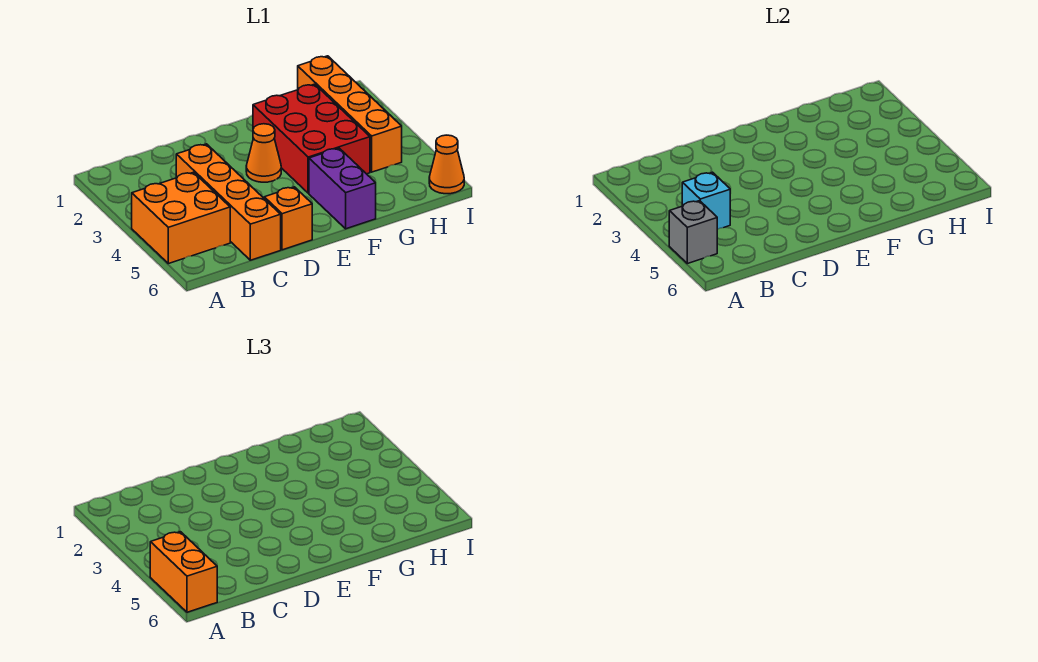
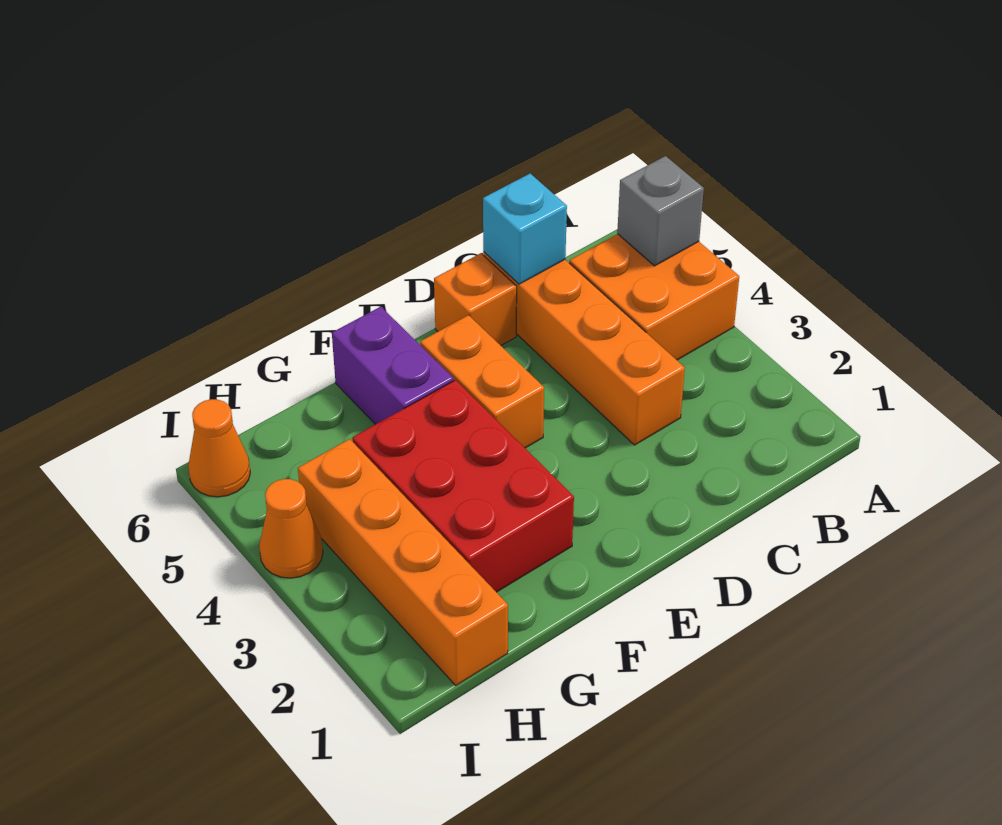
orange 1x2 brick [150,532,217,612] -> orange 1x2 brick moved to [420,315,544,448]
cyan 1x1 brick [682,172,730,229] -> cyan 1x1 brick moved to [483,174,567,284]
orange 1x1 cone [246,124,281,182] -> orange 1x1 cone moved to [259,479,323,578]

